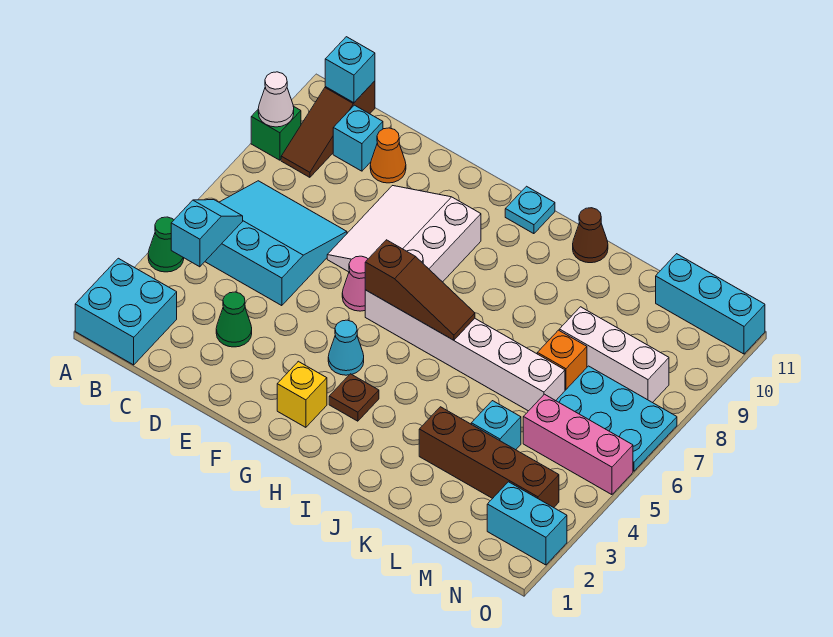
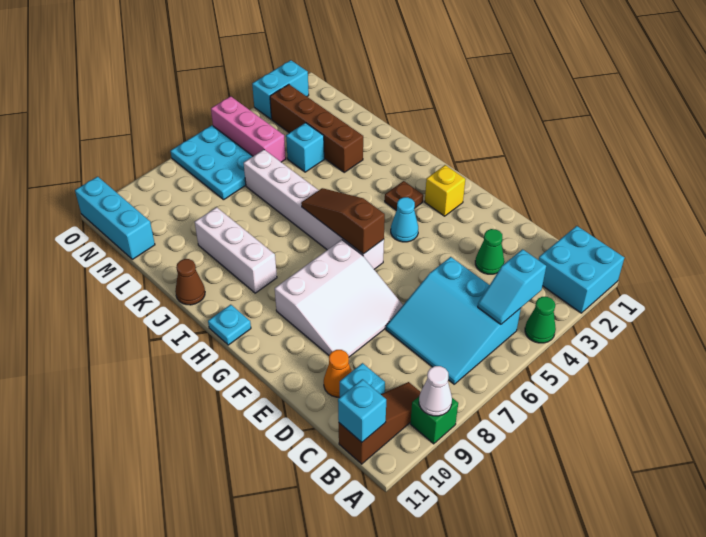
pink 1x1 cone [342,256,368,311] -> none
orange 1x1 brick [537,330,587,390] -> none
white 1x3 brick [559,307,669,403] -> white 1x3 brick moved to [195,207,277,293]
cyan 1x2 brick [487,482,567,565] -> cyan 1x2 brick turned to [252,60,309,119]

